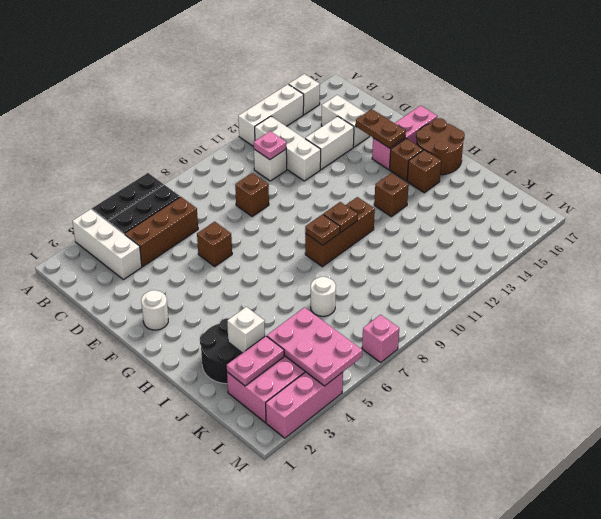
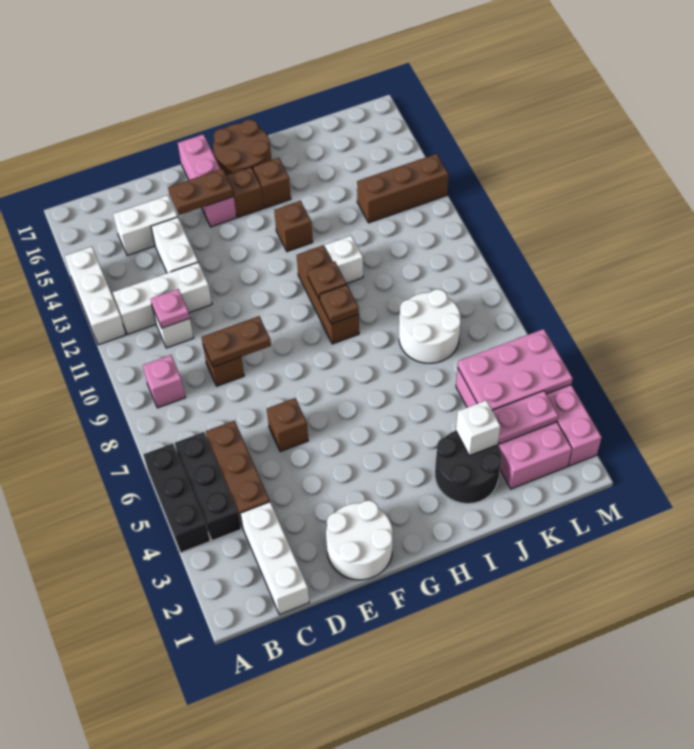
white 1x3 brick [72,209,142,280] -> white 1x3 brick turned to [240,502,309,615]
white 1x1 brick [289,74,320,114] -> white 1x1 brick moved to [325,235,363,284]
none -> brown 1x2 plate [202,316,271,367]
white 1x1 round brick [141,290,168,330] -> white 2x2 round brick [326,500,393,580]
white 1x1 round brick [311,277,336,316] -> white 2x2 round brick [399,289,461,363]
pink 1x2 plate [227,336,284,386] -> pink 1x2 plate turned to [492,391,558,444]
none -> brown 1x3 brick [357,154,449,223]
pink 1x1 brick [362,315,399,362] -> pink 1x1 brick moved to [143,355,185,408]

